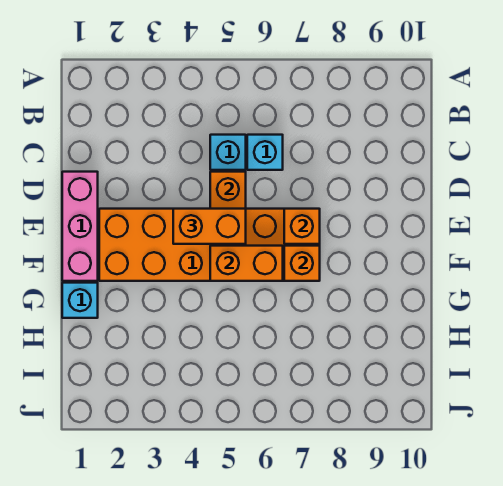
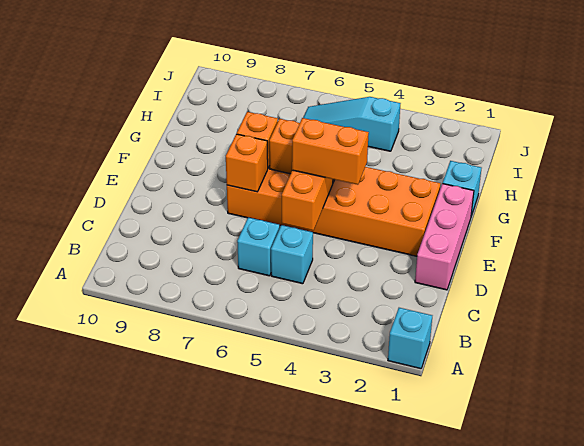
none -> cyan 1x1 brick [388,308,432,369]
none -> cyan 1x3 slope [303,97,401,151]

